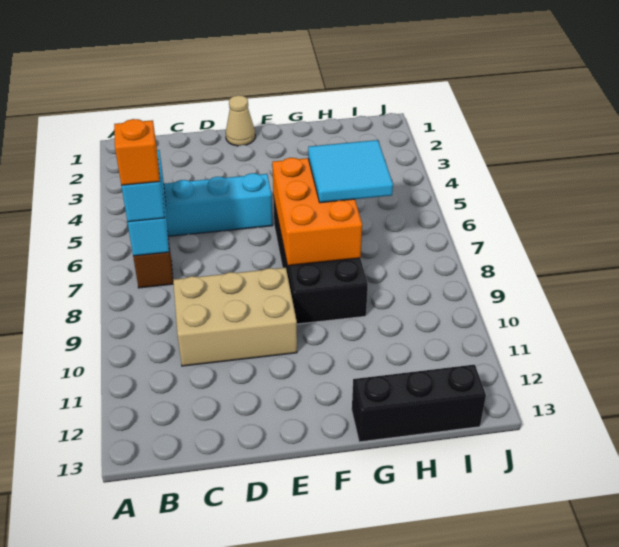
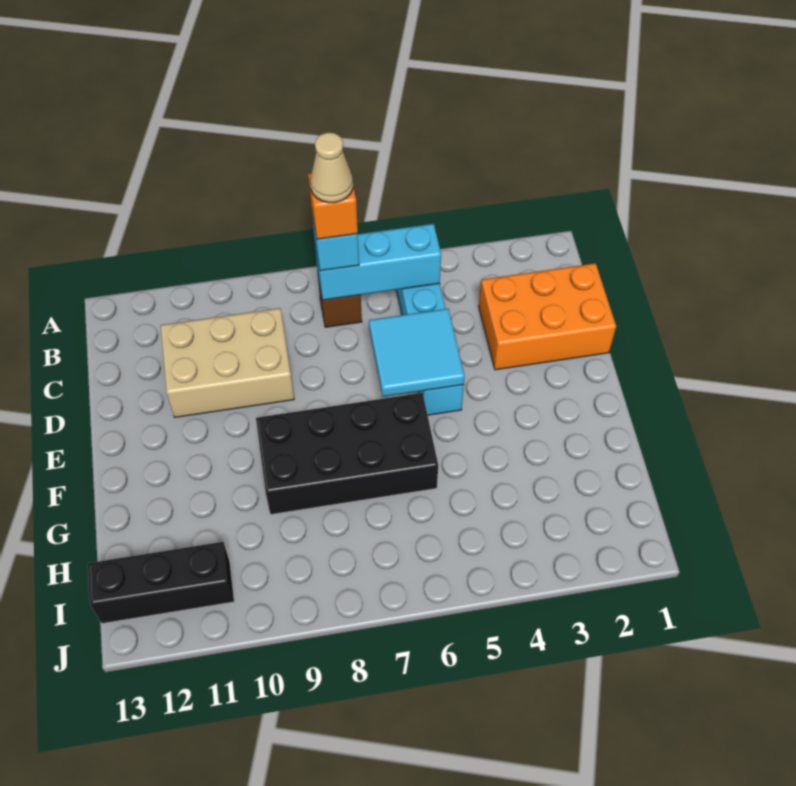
tan 2x3 brick [173,268,297,366] -> tan 2x3 brick turned to [161,308,294,417]
tan 1x1 cone [226,95,255,146] -> tan 1x1 cone moved to [310,133,353,203]
orange 2x3 brick [272,158,362,266] -> orange 2x3 brick moved to [479,263,616,370]
cyan 2x2 tile [308,140,393,203] -> cyan 2x2 tile moved to [369,309,465,397]
black 1x3 brick [352,365,486,442] -> black 1x3 brick turned to [88,542,234,624]

